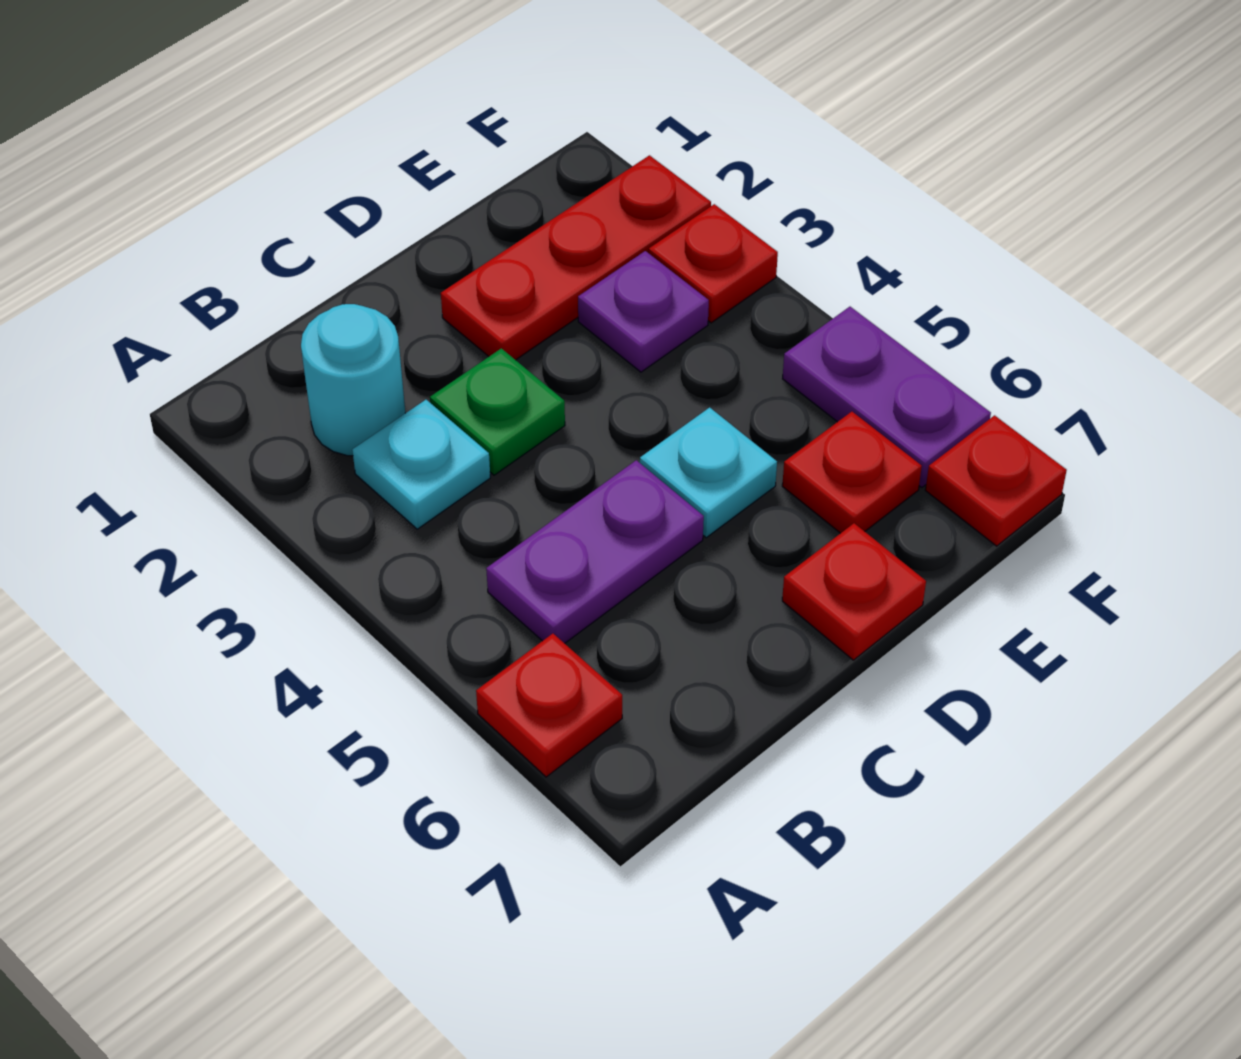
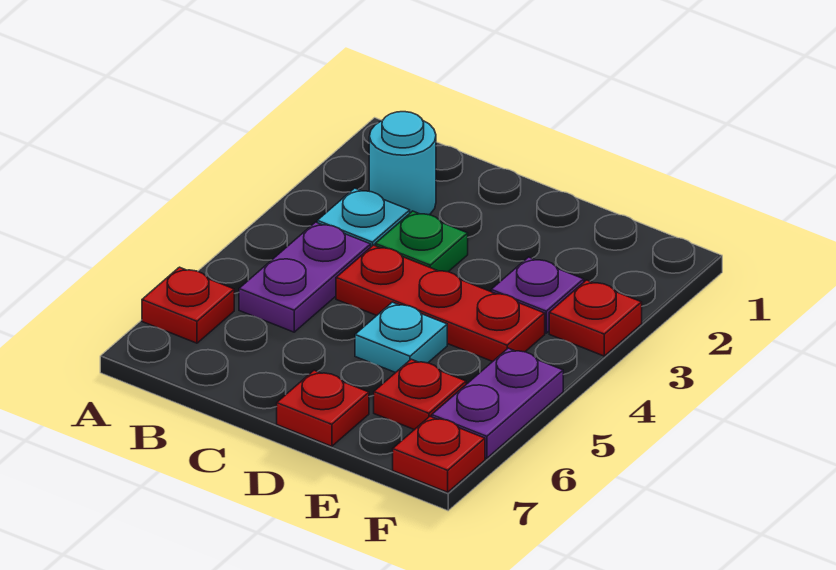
purple 1x2 plate [486,460,704,643] -> purple 1x2 plate turned to [239,222,371,332]
red 1x3 plate [441,155,711,360] -> red 1x3 plate moved to [336,245,545,362]

